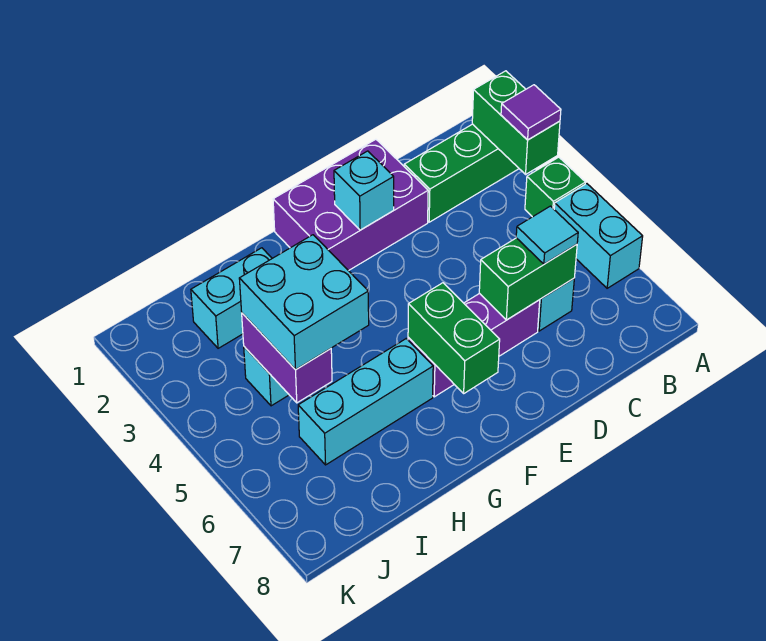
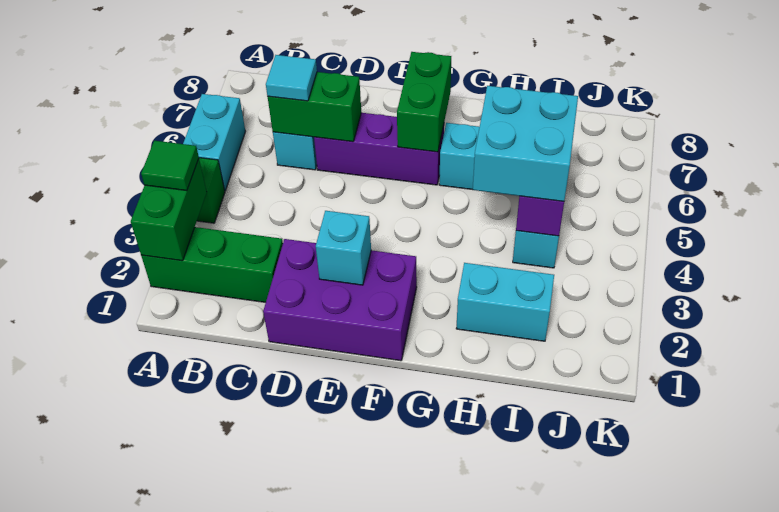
purple 1x1 tile [501,85,561,140] -> green 1x1 tile [141,141,199,191]

